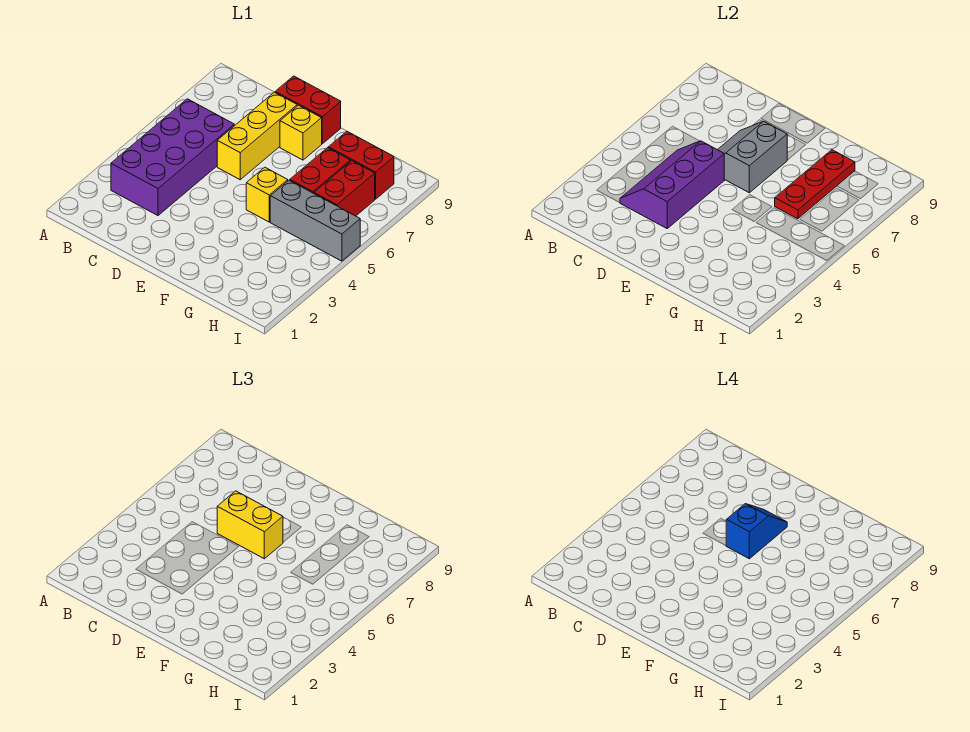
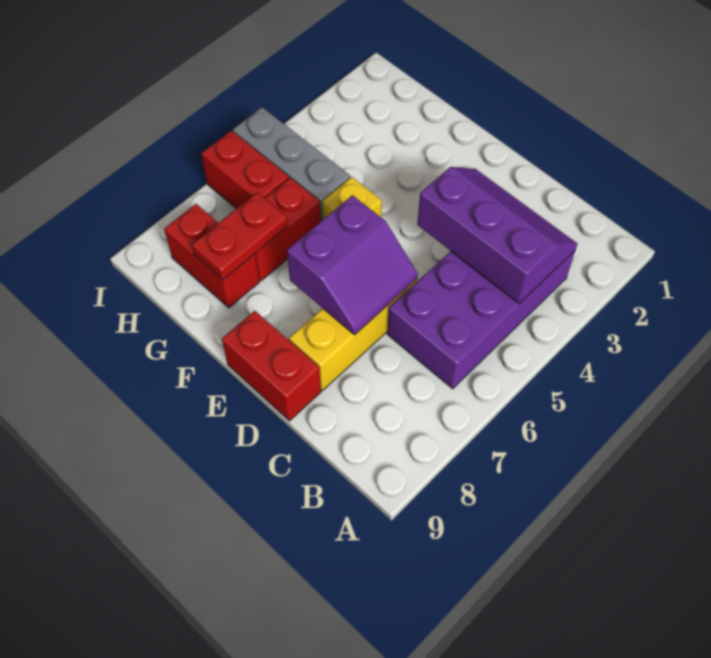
purple 2x3 slope [620,141,724,228] -> purple 2x3 slope turned to [417,167,578,304]
grey 2x2 slope [718,121,787,193] -> purple 2x2 slope [287,195,418,335]
yellow 1x2 brick [217,491,283,559] -> none
blue 1x2 slope [726,504,787,559] -> none
yellow 1x1 brick [280,105,322,160] -> none
red 1x3 plate [775,150,855,219] -> red 1x2 plate [192,193,288,280]
red 1x2 brick [314,161,375,216] -> red 1x2 brick turned to [201,131,289,209]

